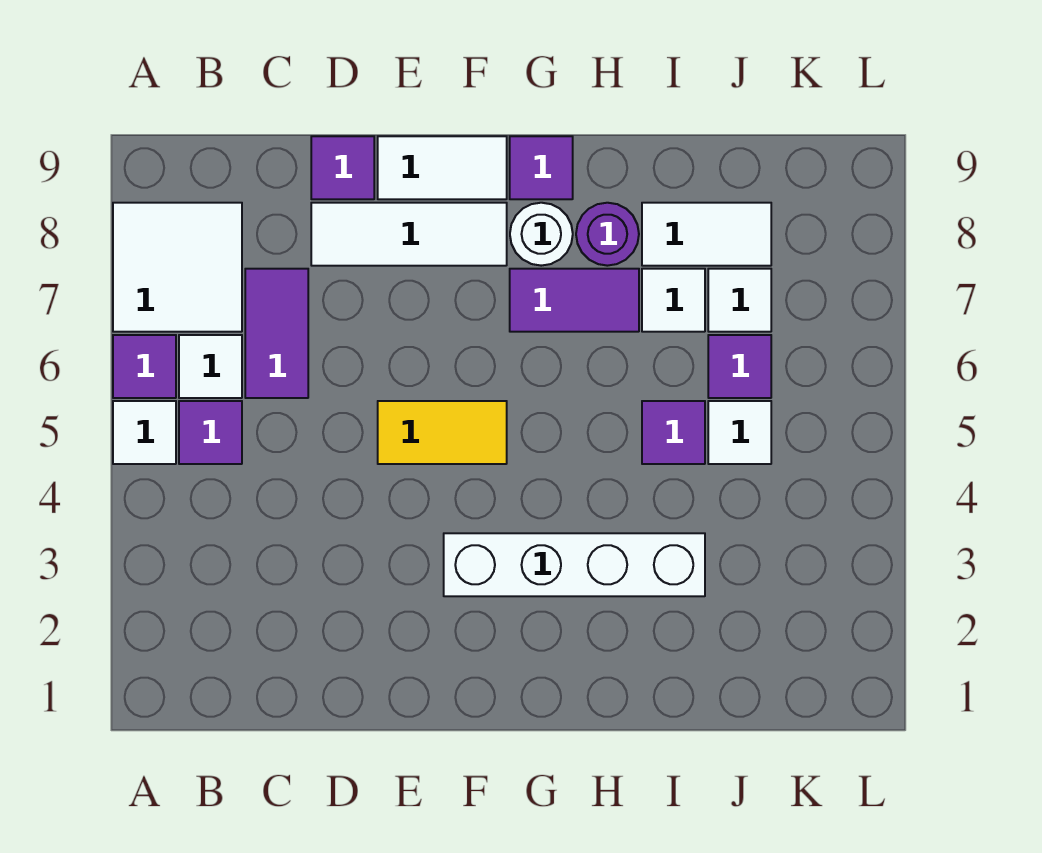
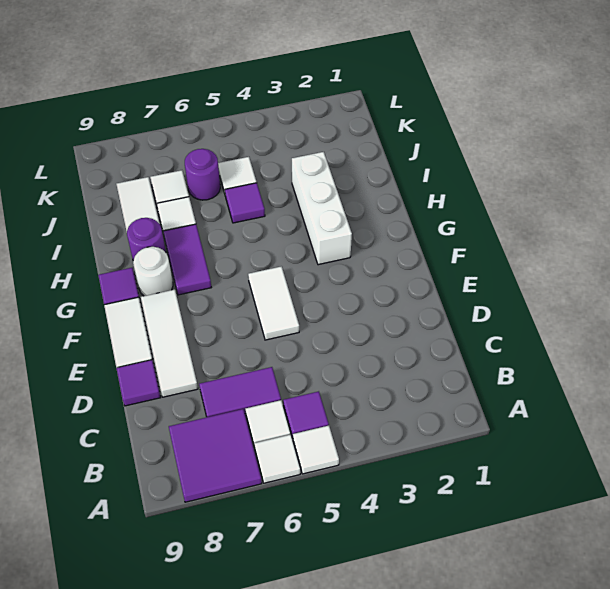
purple 1x1 tile [113,335,176,398] -> white 1x1 tile [254,435,300,483]
white 2x2 tile [113,203,242,332] -> purple 2x2 tile [169,409,262,502]
yellow 1x2 tile [378,401,507,464] -> white 1x2 tile [248,266,299,340]
white 1x4 brick [444,533,705,596] -> white 1x3 brick [292,152,352,265]
purple 1x1 tile [708,335,771,398] -> purple 1x1 round brick [185,149,220,200]

